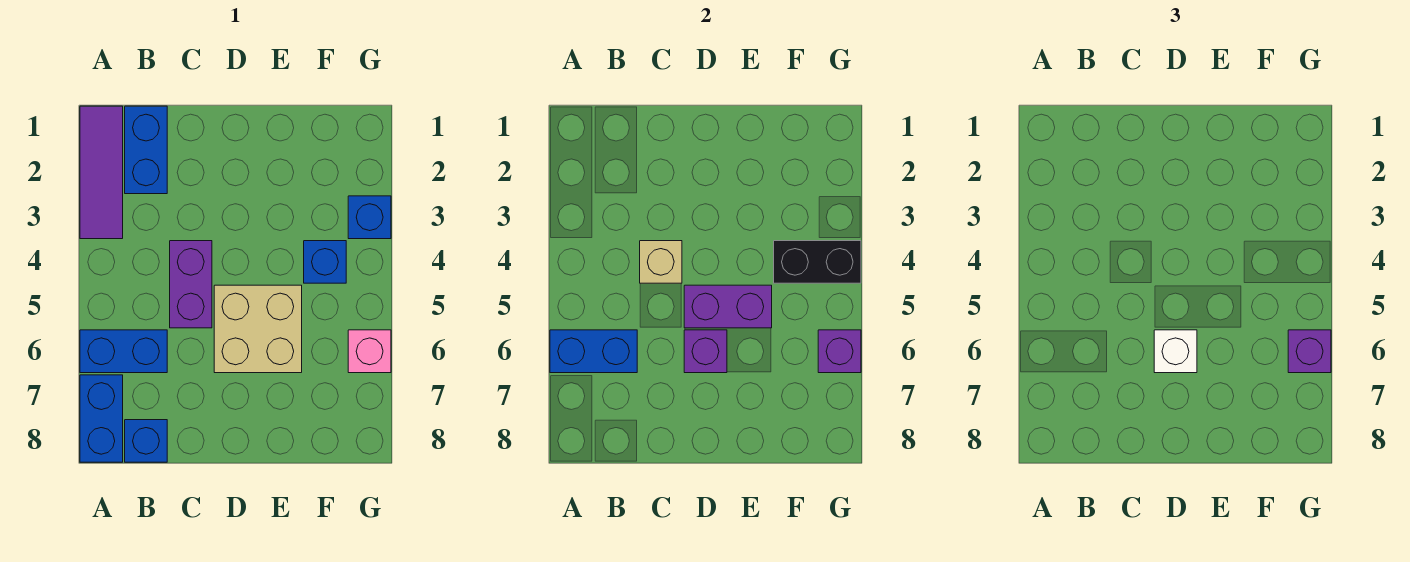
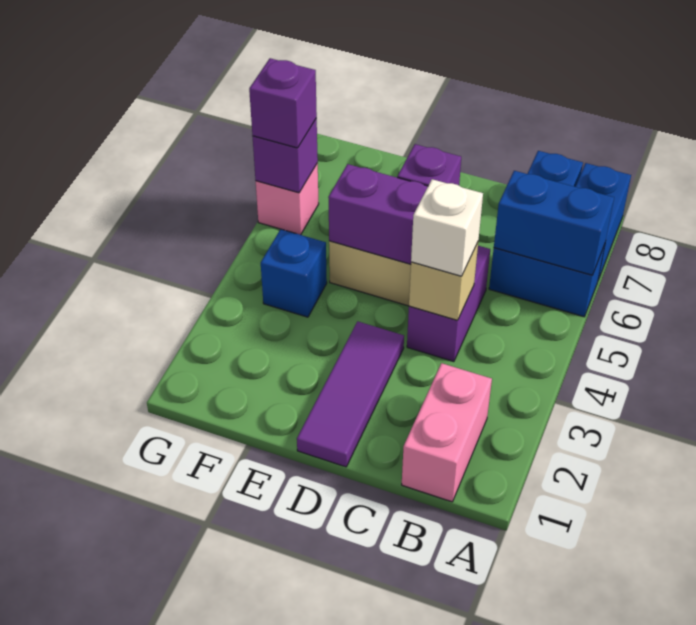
purple 1x3 tile [80,106,123,239] -> purple 1x3 tile moved to [297,321,404,467]
blue 1x2 brick [125,106,167,194] -> pink 1x2 brick [402,363,492,502]
white 1x1 brick [1154,330,1197,373] -> white 1x1 brick moved to [411,179,483,276]
black 1x2 brick [774,241,861,283] -> none
blue 1x1 brick [348,196,391,239] -> none

